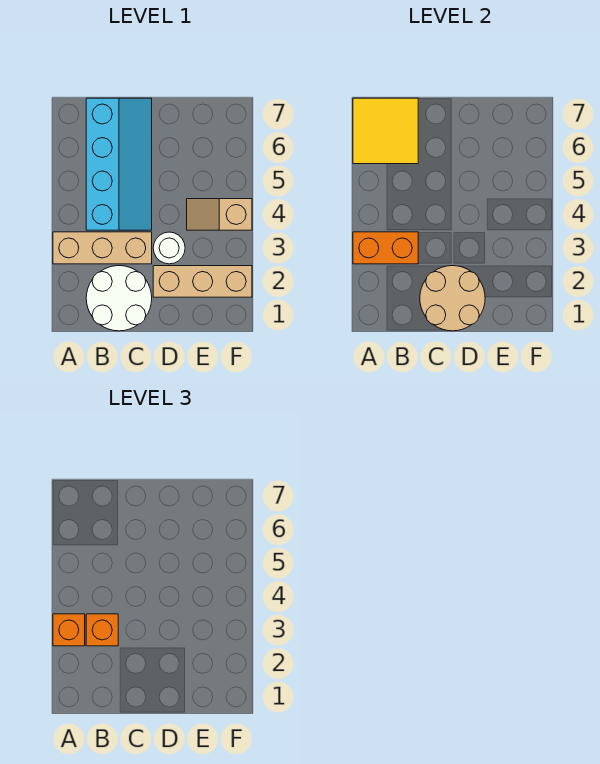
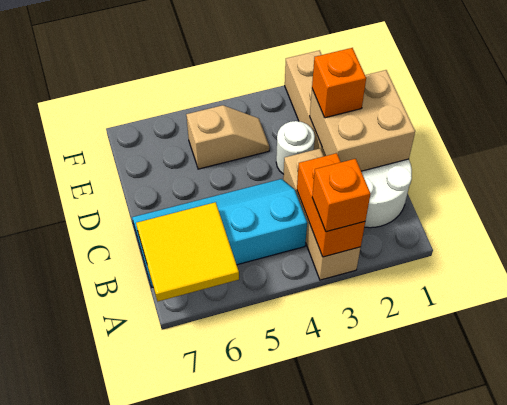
orange 1x1 brick [86,614,118,646] -> orange 1x1 brick moved to [312,48,366,118]
tan 2x2 round brick [420,266,485,331] -> tan 2x2 brick [310,70,415,171]
tan 1x2 slope [187,199,252,230] -> tan 1x2 slope turned to [186,105,270,169]

